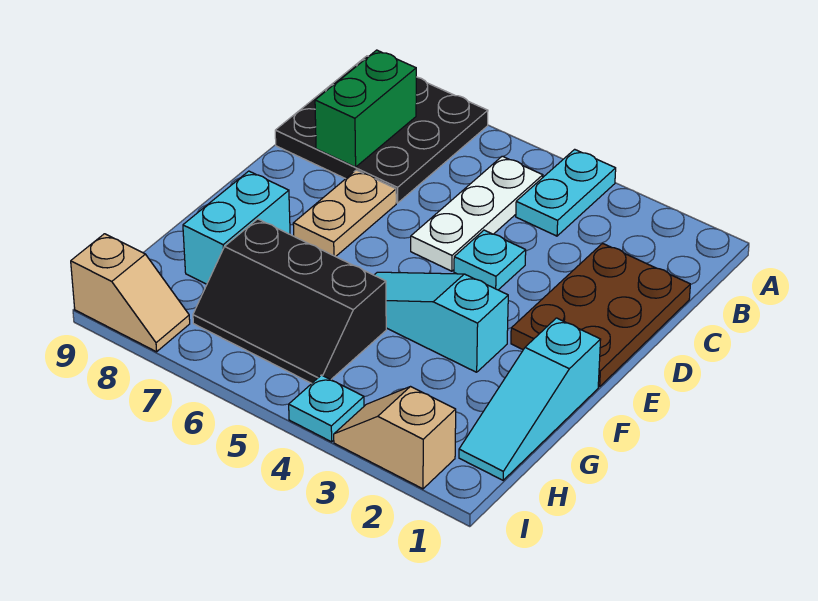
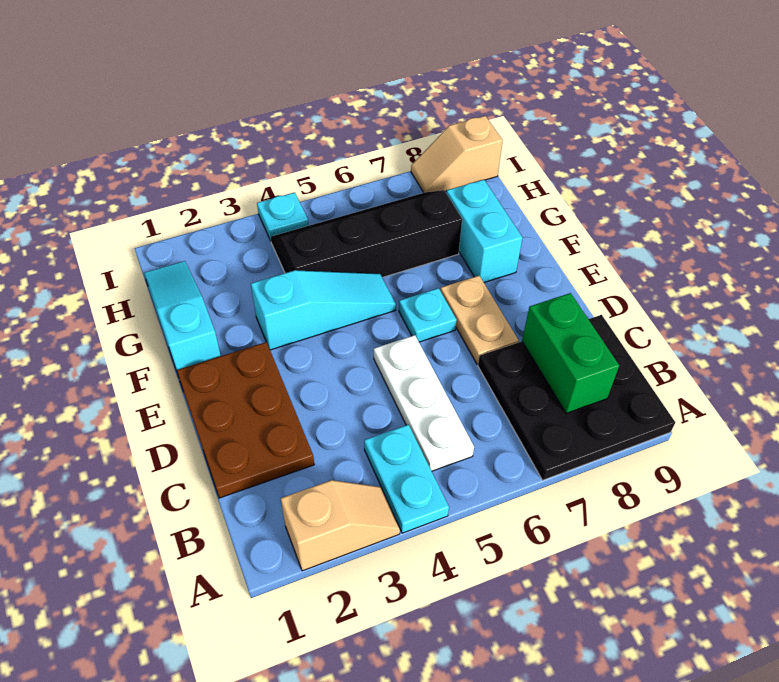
cyan 1x1 plate [454,230,526,290] -> cyan 1x1 plate moved to [399,288,457,342]
black 2x3 slope [193,219,386,383] -> black 2x4 slope [271,190,462,278]
tan 1x2 slope [334,387,456,489] -> tan 1x2 slope moved to [281,480,400,571]

